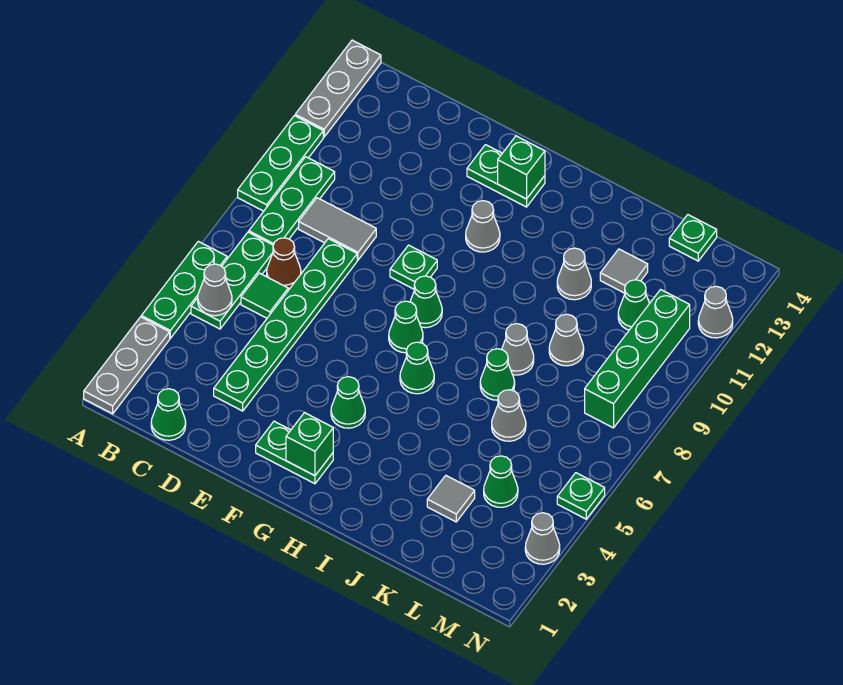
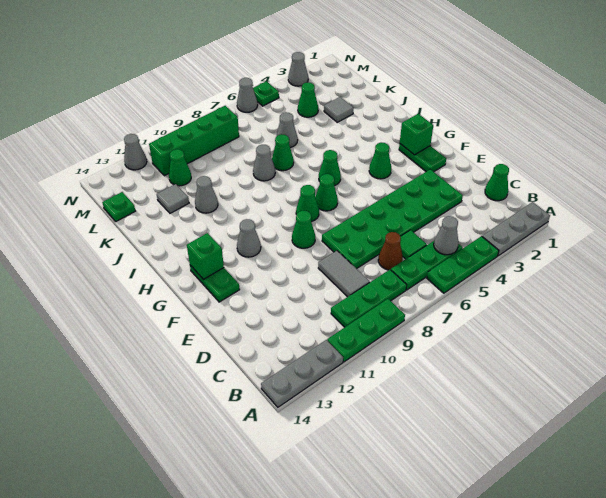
green 1x6 plate [214,239,357,411] -> green 2x6 plate [322,169,463,269]
green 1x1 plate [390,245,437,289] -> green 1x1 cone [292,211,315,248]
grey 1x1 cone [549,314,584,366] -> grey 1x1 cone moved to [237,78,258,112]

